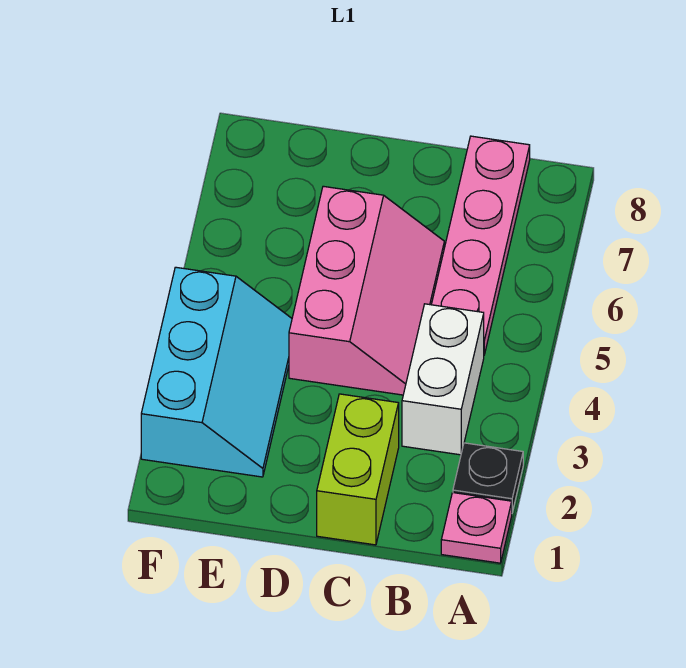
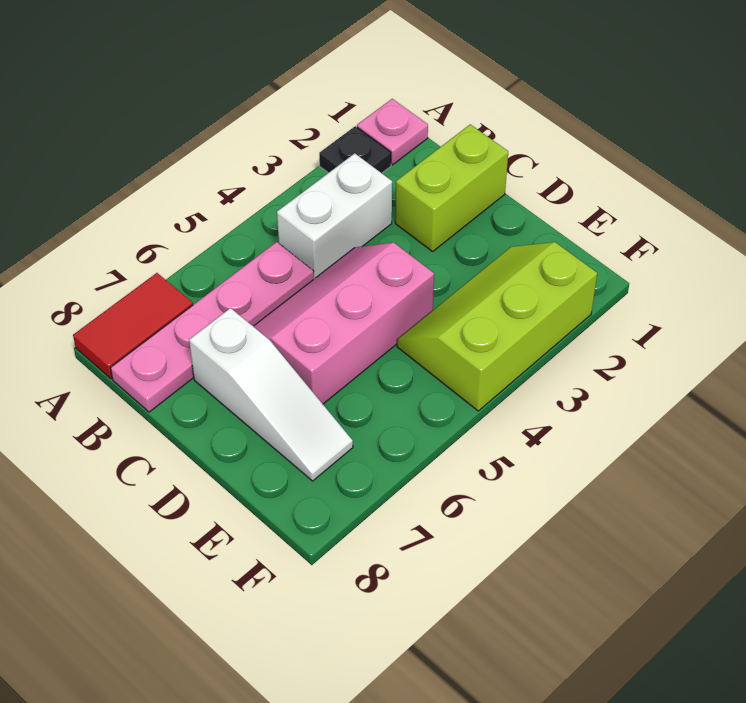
none -> red 1x2 tile [73,273,193,379]
none -> white 1x3 slope [189,308,353,481]
cyan 2x3 slope [141,267,292,477] -> lime 2x3 slope [397,242,597,411]

